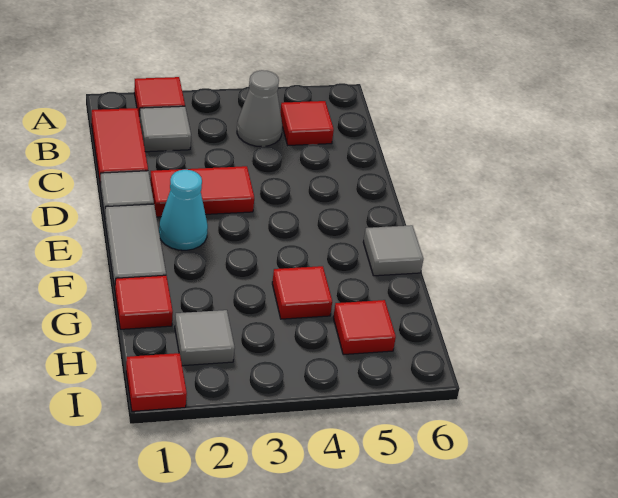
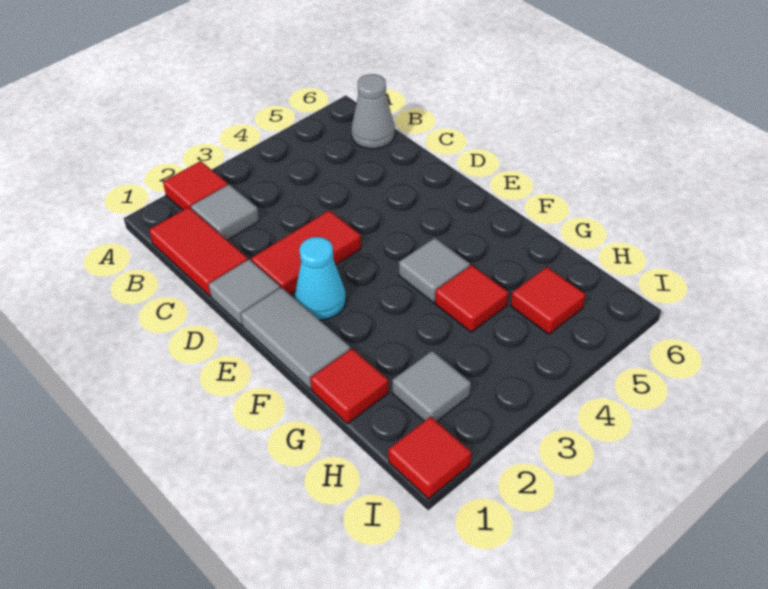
grey 1x1 cone [237,70,282,147] -> grey 1x1 cone moved to [351,74,395,149]
red 1x1 tile [280,101,334,145] -> none
grey 1x1 tile [363,225,423,276] -> grey 1x1 tile moved to [399,238,470,302]

